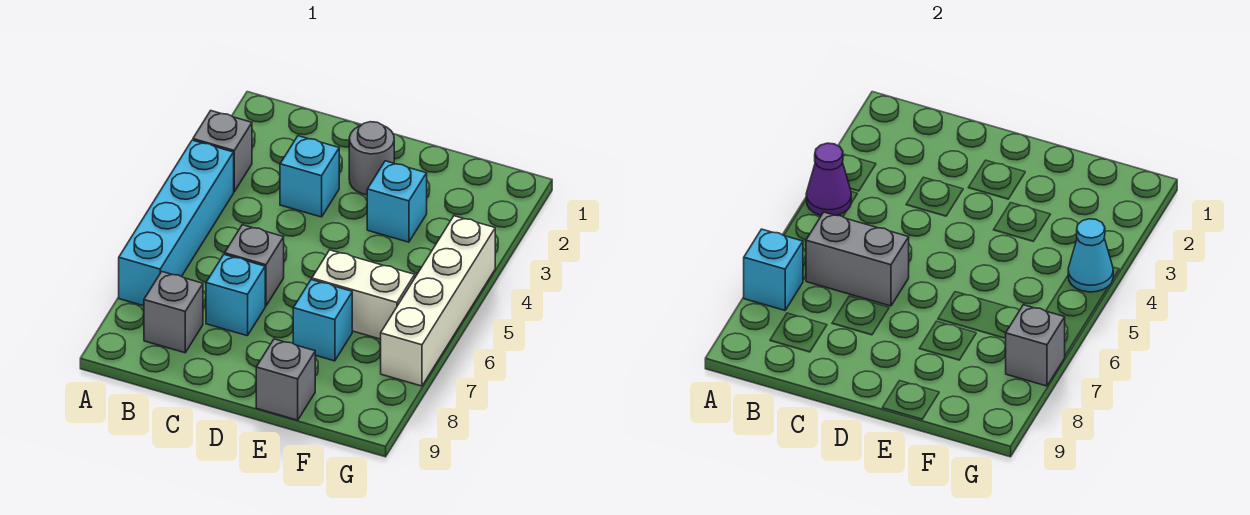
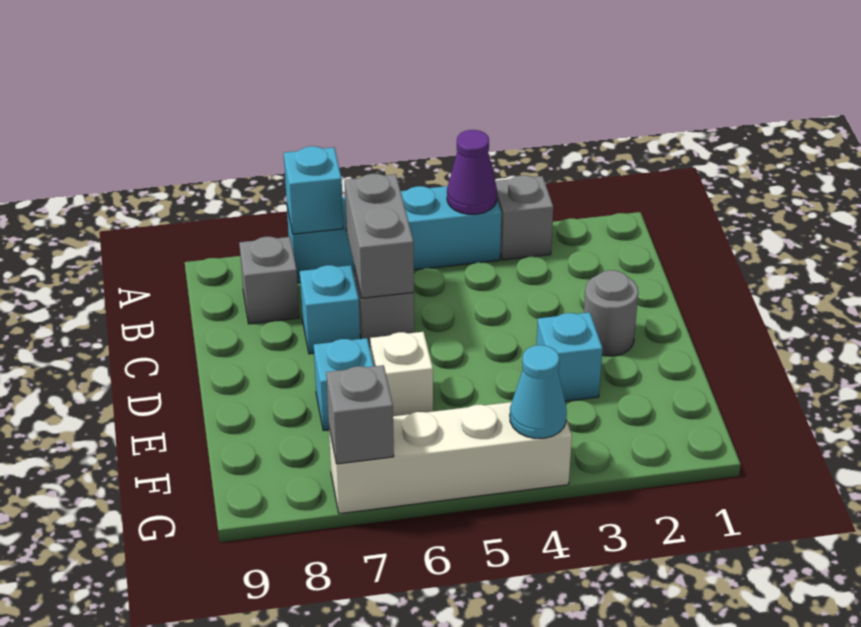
cyan 1x1 brick [280,136,339,217] -> none
white 1x2 brick [312,250,415,339] -> white 1x1 brick [370,332,433,416]
grey 1x1 brick [256,339,315,420] -> none

